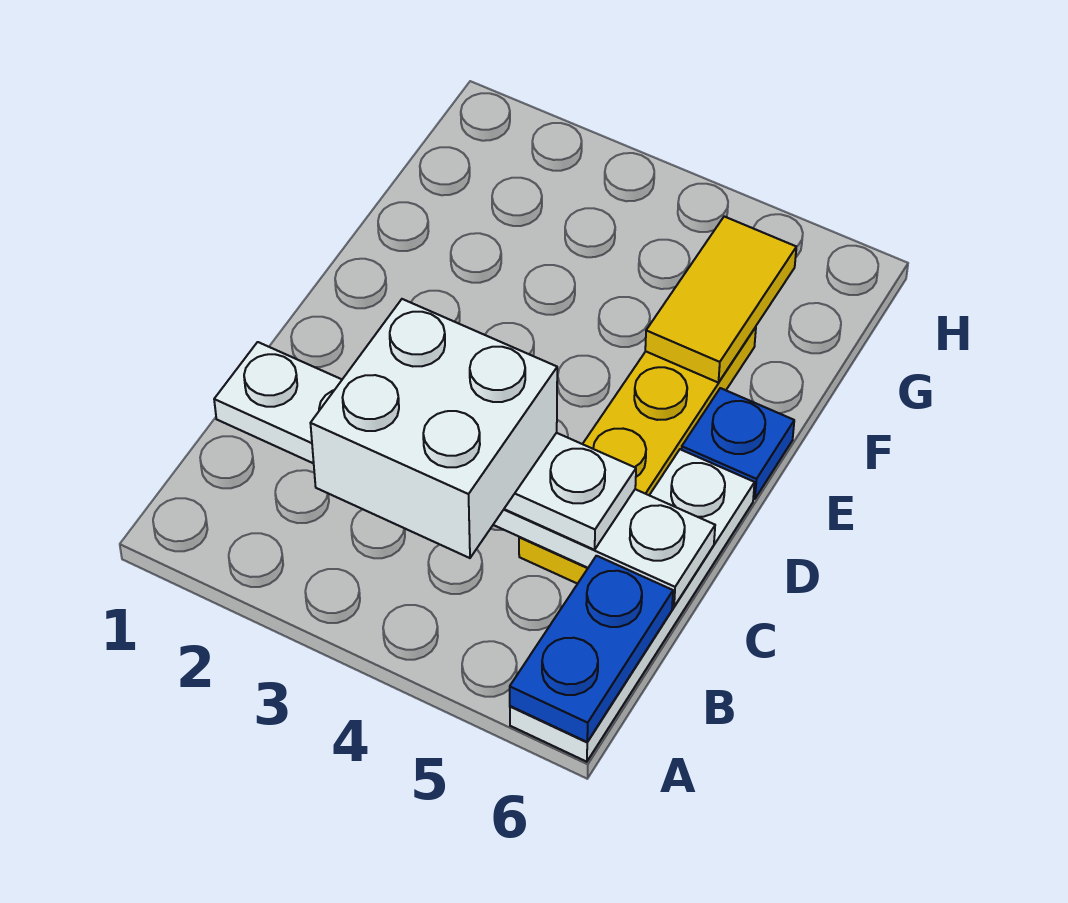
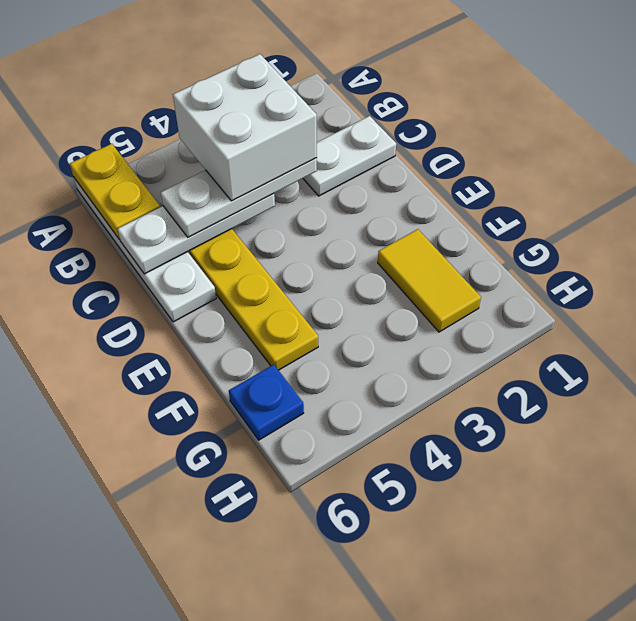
blue 1x2 plate [510,556,673,742] -> yellow 1x2 plate [70,144,160,239]
blue 1x1 plate [682,388,794,499] -> blue 1x1 plate moved to [229,365,304,440]
yellow 1x2 tile [645,216,796,383] -> yellow 1x2 tile moved to [378,229,481,332]

